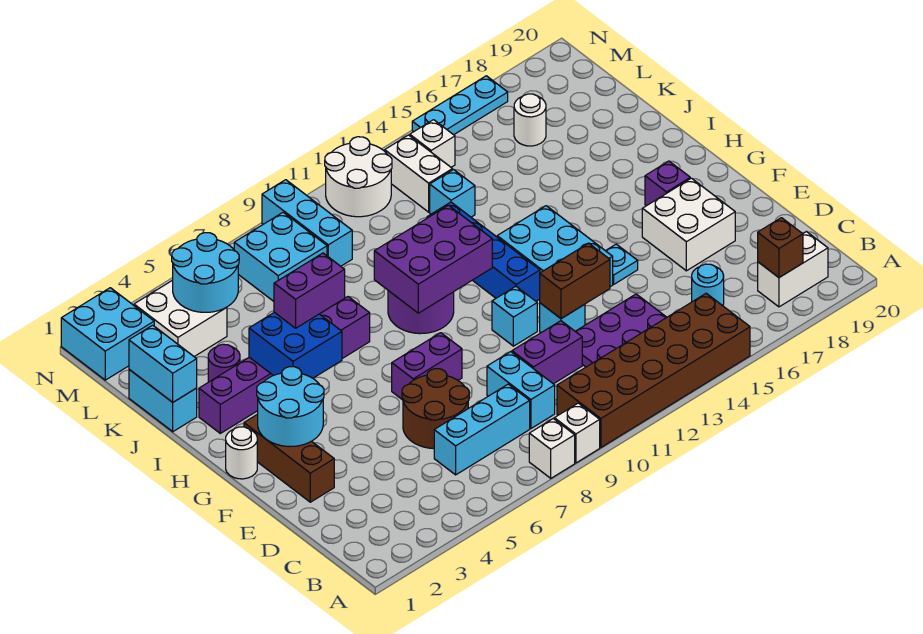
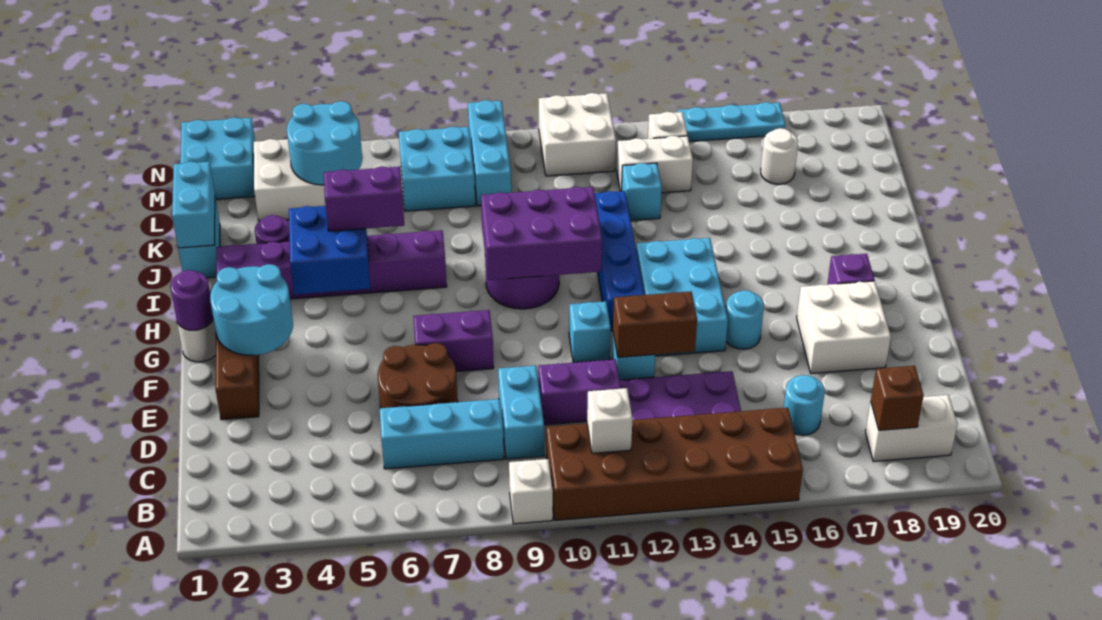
white 1x1 brick [529,419,575,478] -> white 1x1 brick moved to [587,388,632,453]
cyan 1x1 plate [606,244,638,284] -> cyan 1x1 round brick [726,290,764,349]
none -> purple 1x1 round brick [170,270,213,330]
white 1x2 brick [385,135,452,212] -> white 1x2 brick turned to [617,136,693,193]
white 2x2 round brick [325,137,392,217] -> white 2x2 brick [539,93,616,176]

